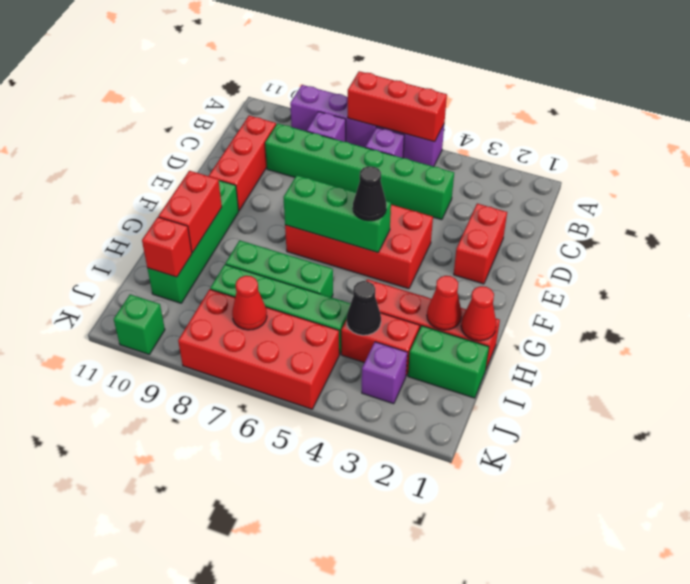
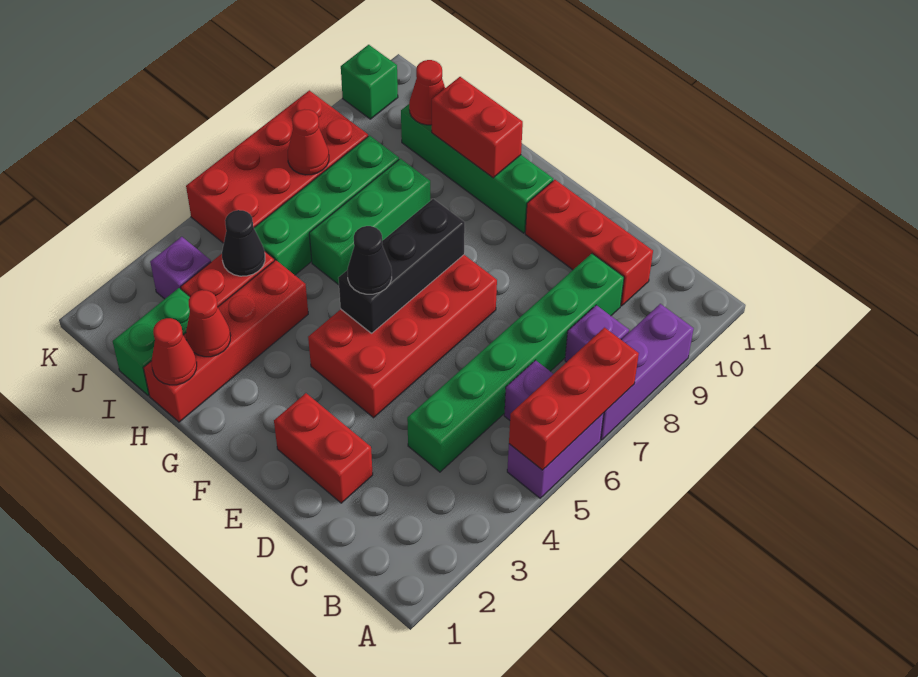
green 1x3 brick [283,175,391,252] -> black 1x3 brick [338,199,465,333]
red 1x1 brick [142,217,192,277] -> red 1x1 cone [409,60,445,125]

